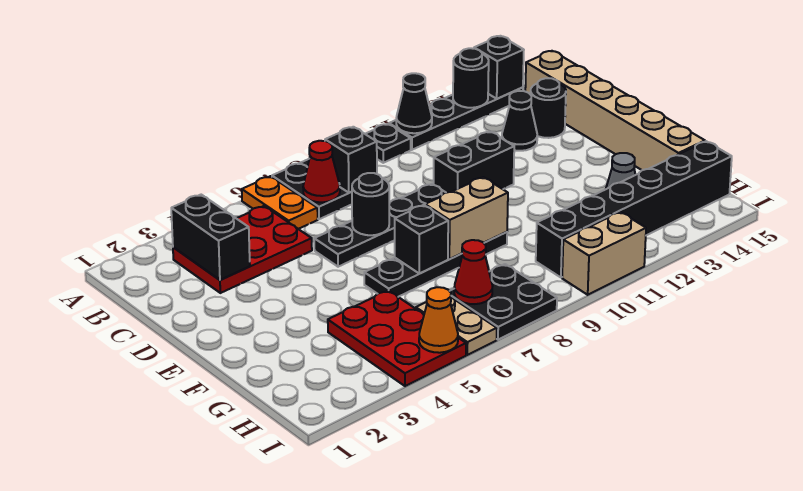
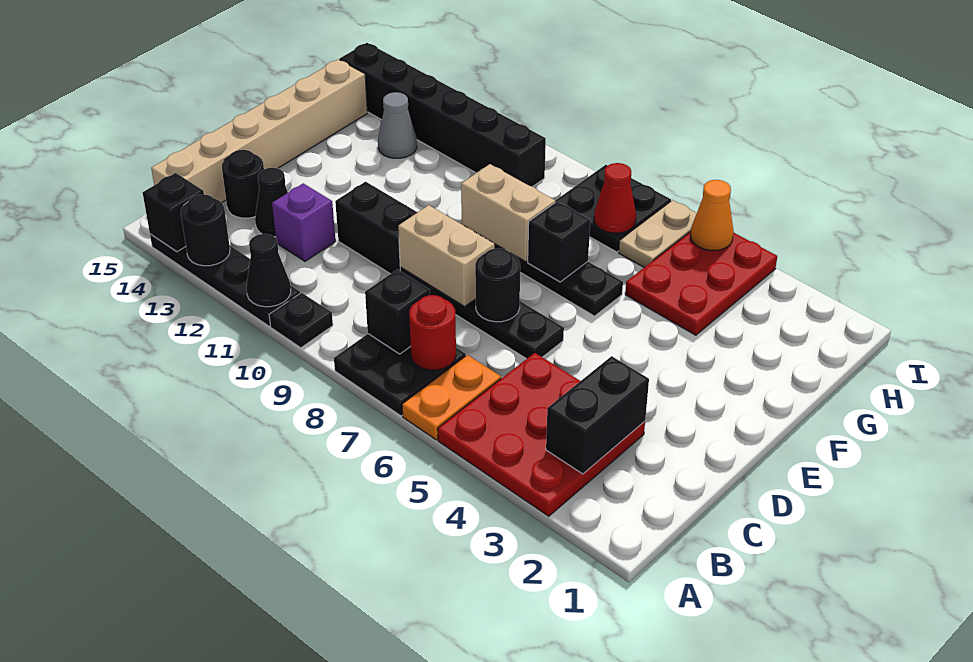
red 2x3 plate [173,206,312,293] -> red 3x3 plate [438,353,645,516]
red 1x1 cone [303,141,340,202] -> red 1x1 round brick [409,295,456,370]
none -> purple 1x1 brick [272,183,335,261]
tan 1x2 brick [562,212,646,295] -> tan 1x2 brick moved to [398,205,495,306]

